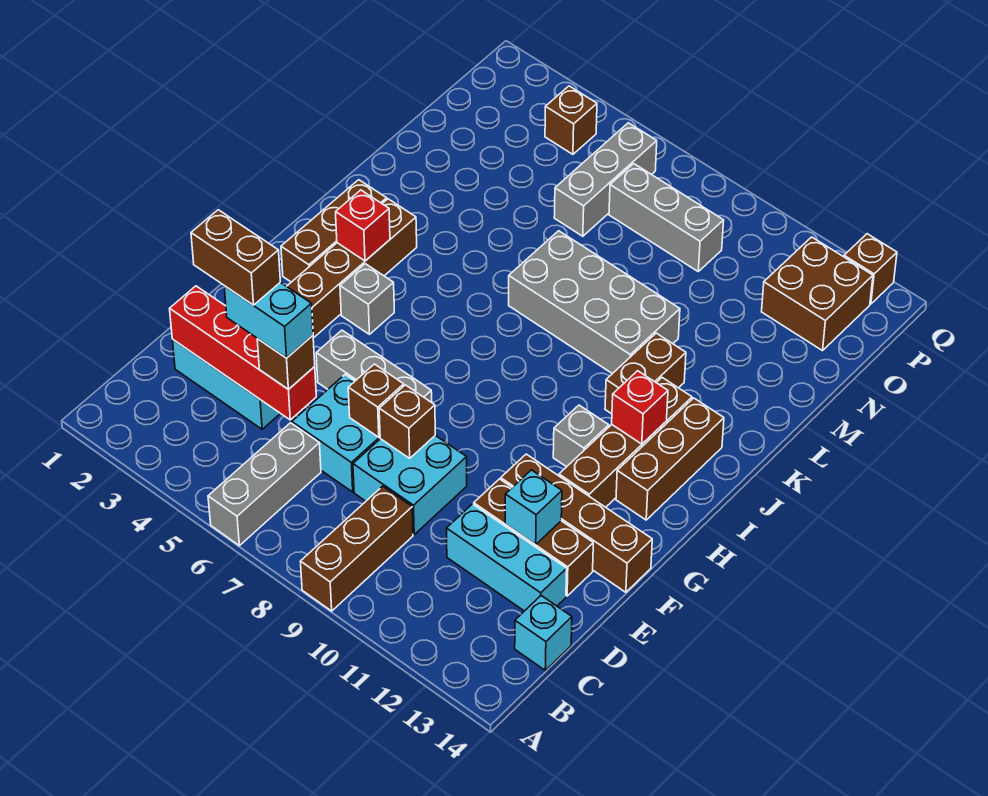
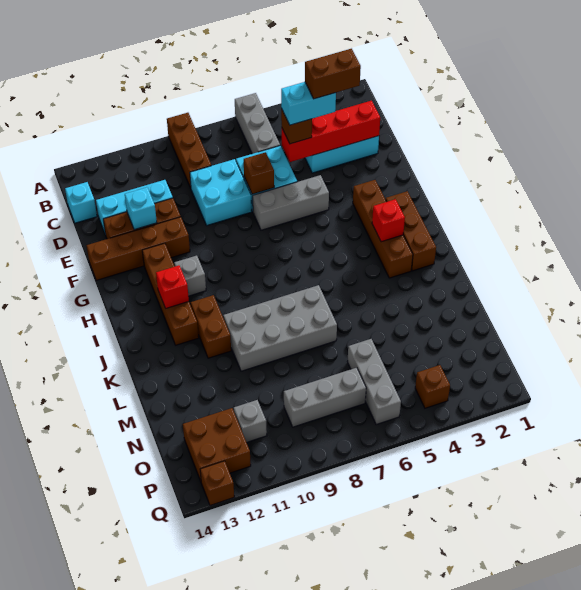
brown 1x1 brick [379,385,435,458] -> none
grey 1x1 brick [340,264,394,334] -> grey 1x1 brick moved to [234,400,267,442]
brown 1x3 brick [616,398,724,520] -> none

